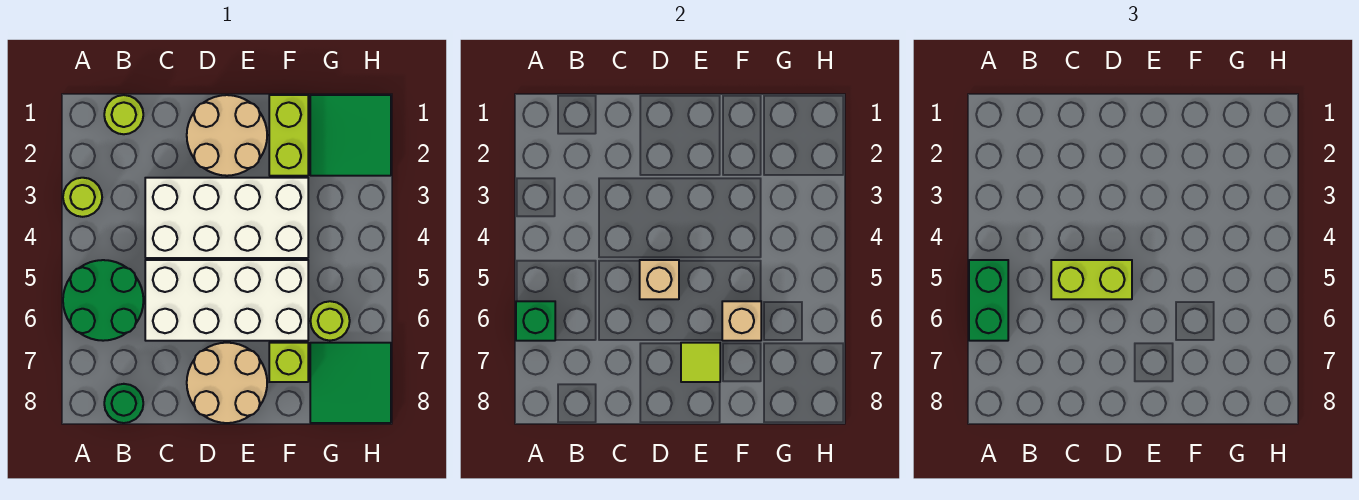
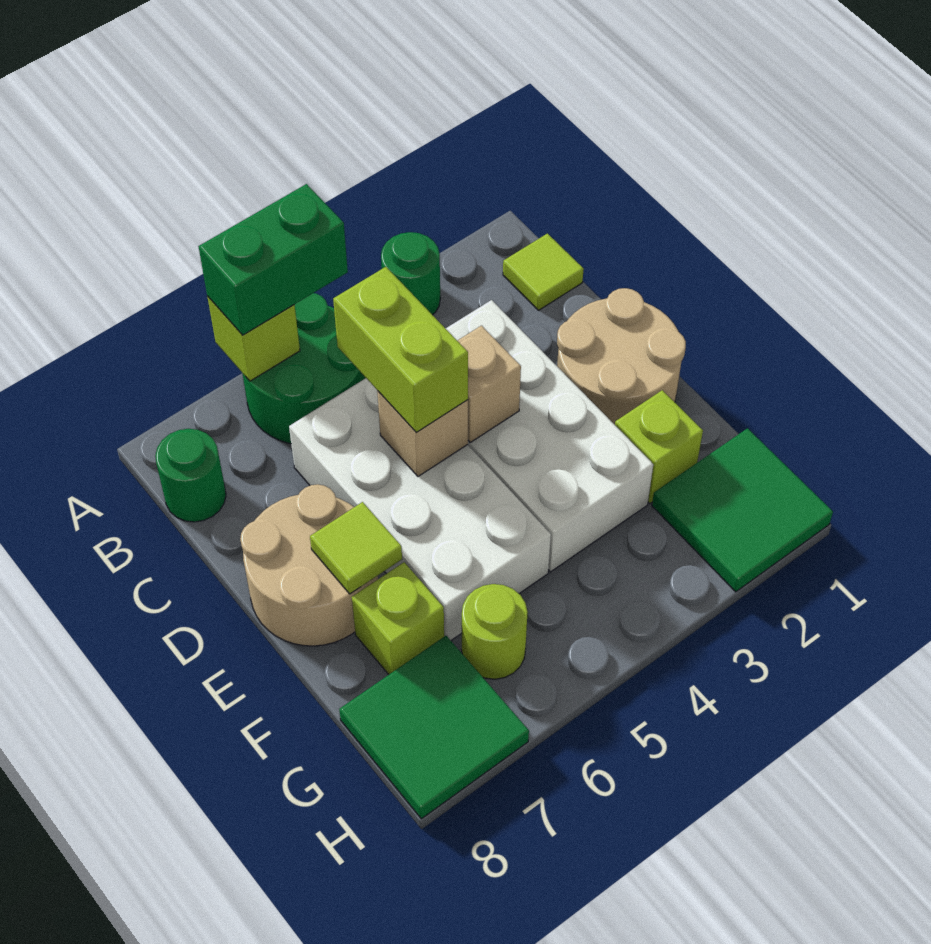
lime 1x1 round brick [63,178,102,217] -> green 1x1 round brick [381,232,440,315]
green 1x1 brick [516,301,555,341] -> lime 1x1 brick [207,296,300,381]
lime 1x1 round brick [104,95,143,134] -> lime 1x1 tile [503,234,584,310]
lime 1x2 brick [269,95,308,176] -> lime 1x1 brick [615,390,703,503]
tan 1x1 brick [722,301,761,341] -> tan 1x1 brick moved to [457,326,521,442]

